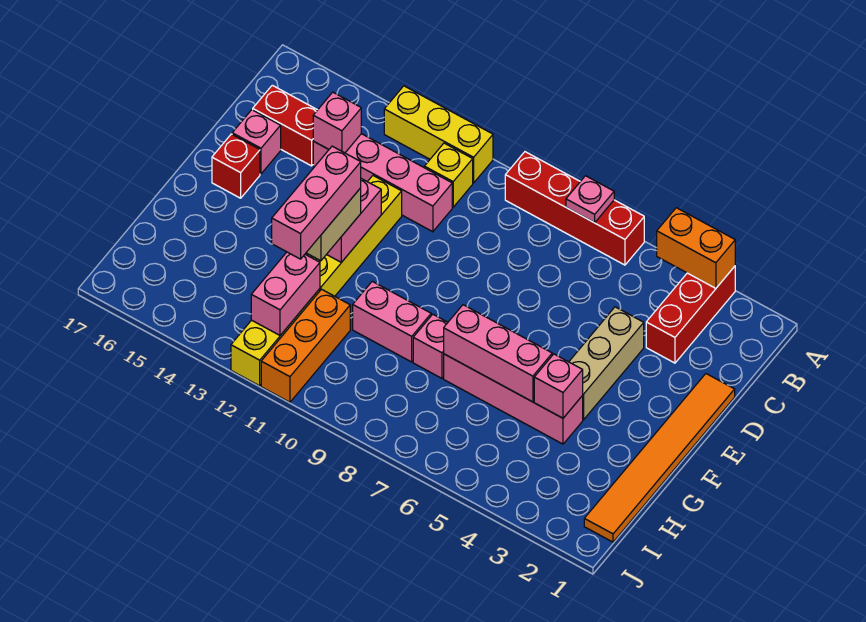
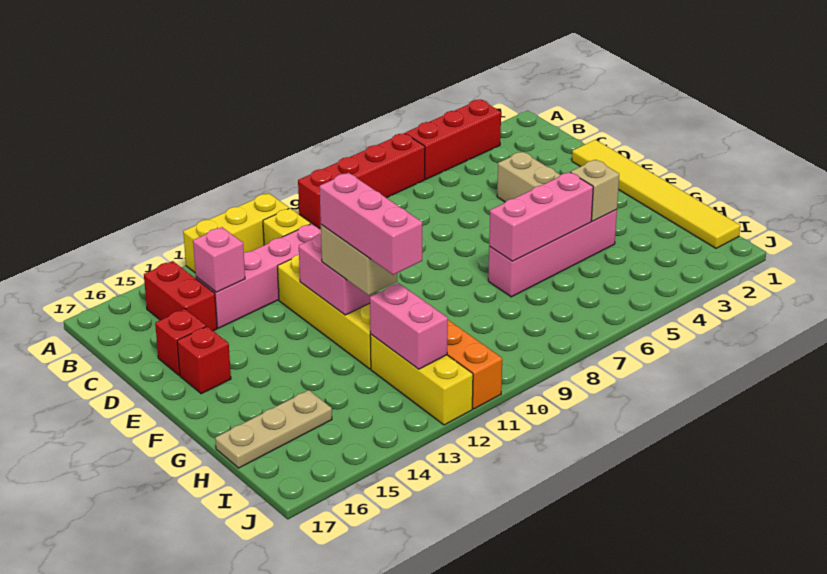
red 1x3 brick [646,266,735,363] -> red 1x3 brick turned to [405,100,501,179]
orange 1x2 brick [657,208,735,288] -> none
pink 1x1 plate [566,176,614,223] -> none
red 1x2 brick [253,85,317,166] -> red 1x2 brick turned to [144,261,217,331]
orange 1x6 tile [584,374,735,542] -> yellow 1x6 tile [572,140,740,248]
pink 1x1 brick [232,110,281,174] -> red 1x1 brick [155,309,206,375]
pink 1x1 brick [534,354,583,418] -> tan 1x1 brick [571,160,619,221]
pink 1x1 brick [413,314,448,378] -> none
pink 1x2 brick [353,281,431,362] -> none
none -> tan 1x3 plate [215,390,332,468]

